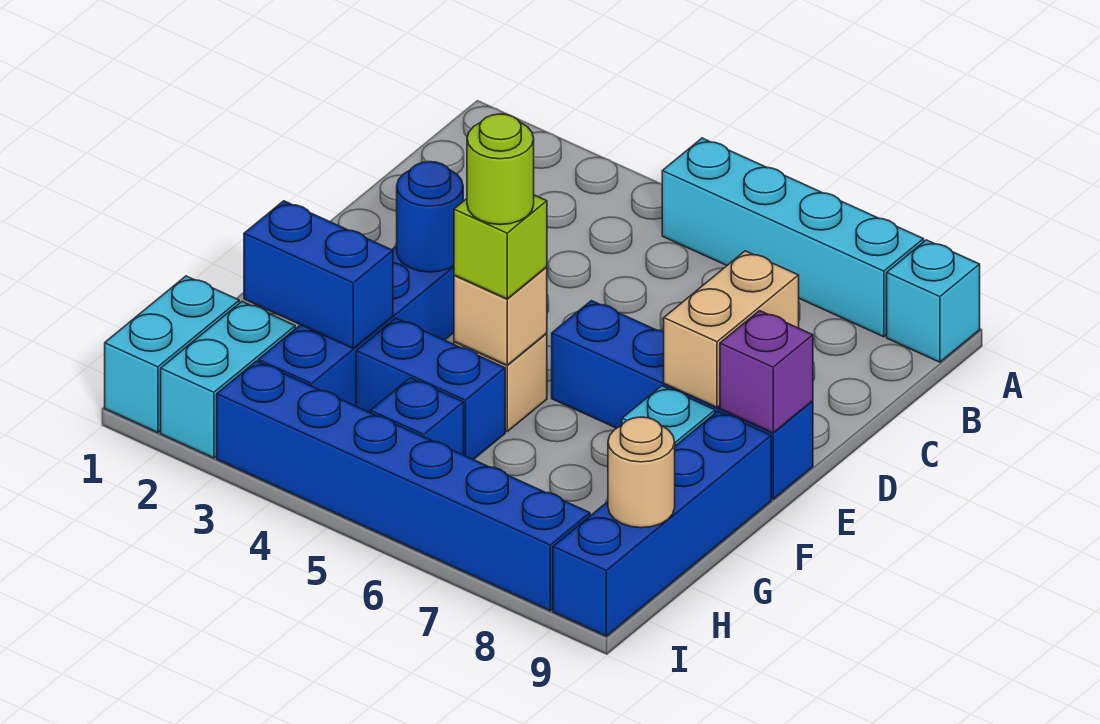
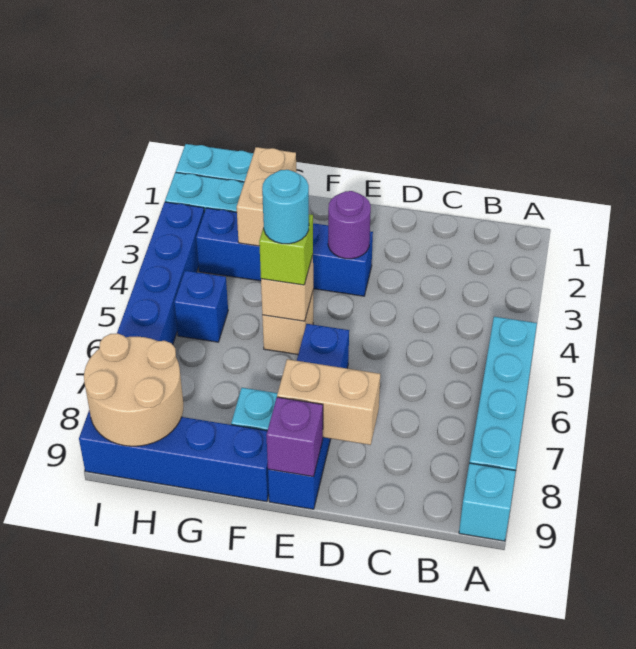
blue 1x1 round brick [397,162,463,272] -> purple 1x1 round brick [328,191,371,259]
lime 1x1 round brick [467,114,534,225] -> cyan 1x1 round brick [262,170,309,244]
blue 1x2 brick [244,201,393,348] -> tan 1x2 brick [237,147,296,246]
blue 1x2 brick [356,318,505,460] -> none
tan 1x1 round brick [608,417,675,528] -> tan 2x2 round brick [84,333,183,446]

